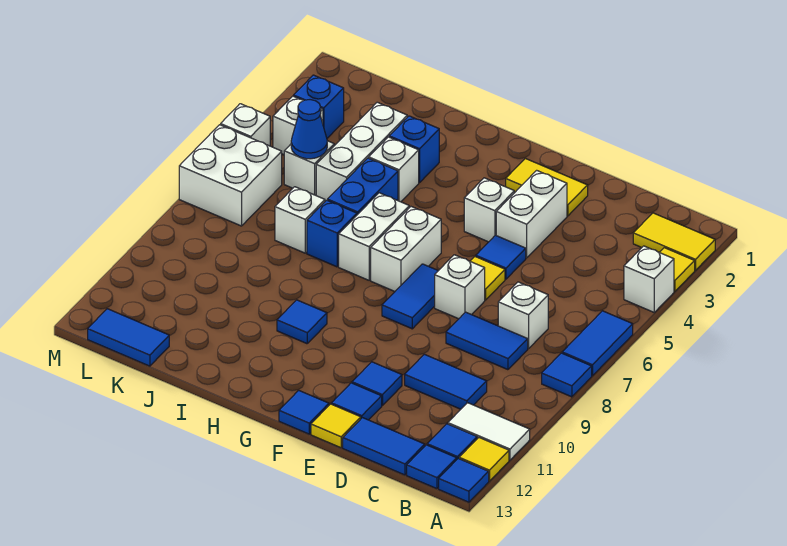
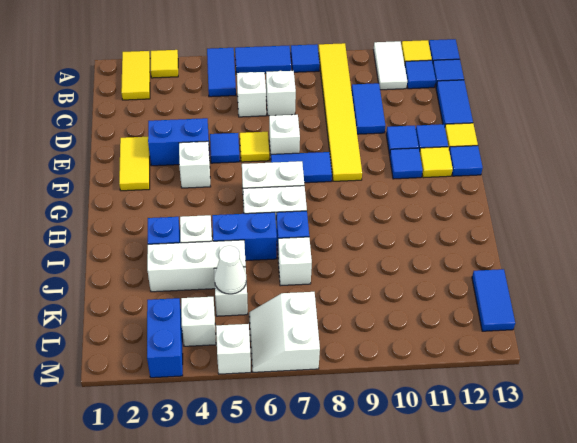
white 1x1 brick [624,246,674,312] -> white 1x1 brick moved to [237,72,266,117]
none -> yellow 1x6 tile [318,43,362,181]
blue 1x2 tile [446,312,528,370] -> blue 1x2 tile moved to [207,48,236,97]
white 1x2 brick [496,170,567,258] -> blue 1x2 brick [148,118,210,166]
none -> yellow 1x1 tile [420,147,453,178]
blue 1x1 tile [277,300,327,344] -> blue 1x1 tile moved to [390,148,423,179]
blue 1x1 cone [291,100,327,159] -> white 1x1 cone [214,246,246,294]
blue 1x1 brick [294,75,344,138] -> blue 1x2 brick [147,298,183,378]
white 2x2 brick [179,125,282,226] -> white 2x2 slope [249,292,320,372]

